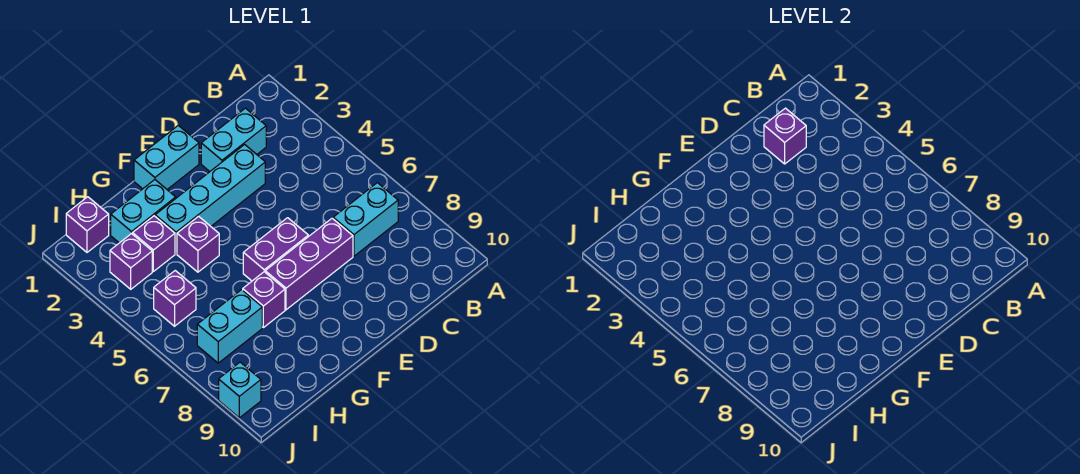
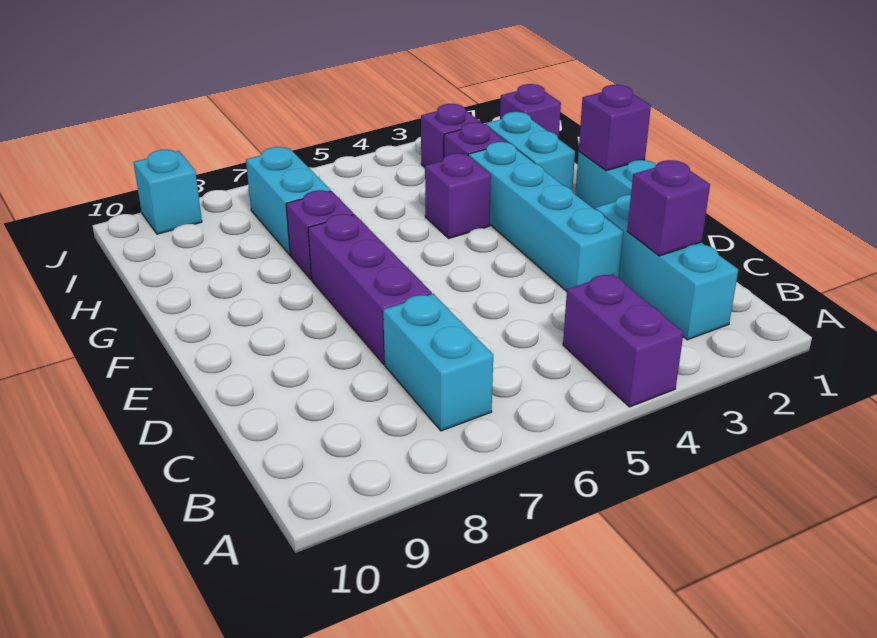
cyan 1x2 brick [201,108,266,171] -> cyan 1x3 brick [595,195,738,340]
purple 1x2 brick [243,218,308,281] -> purple 1x2 brick moved to [563,274,684,407]
purple 1x1 brick [154,271,196,326] -> purple 1x1 brick moved to [579,85,651,171]

